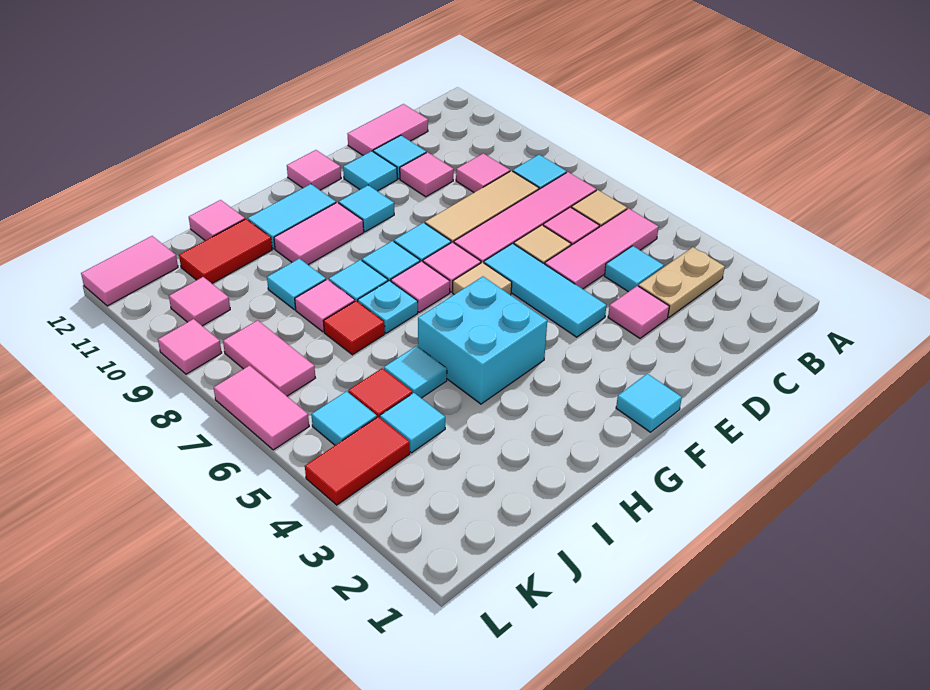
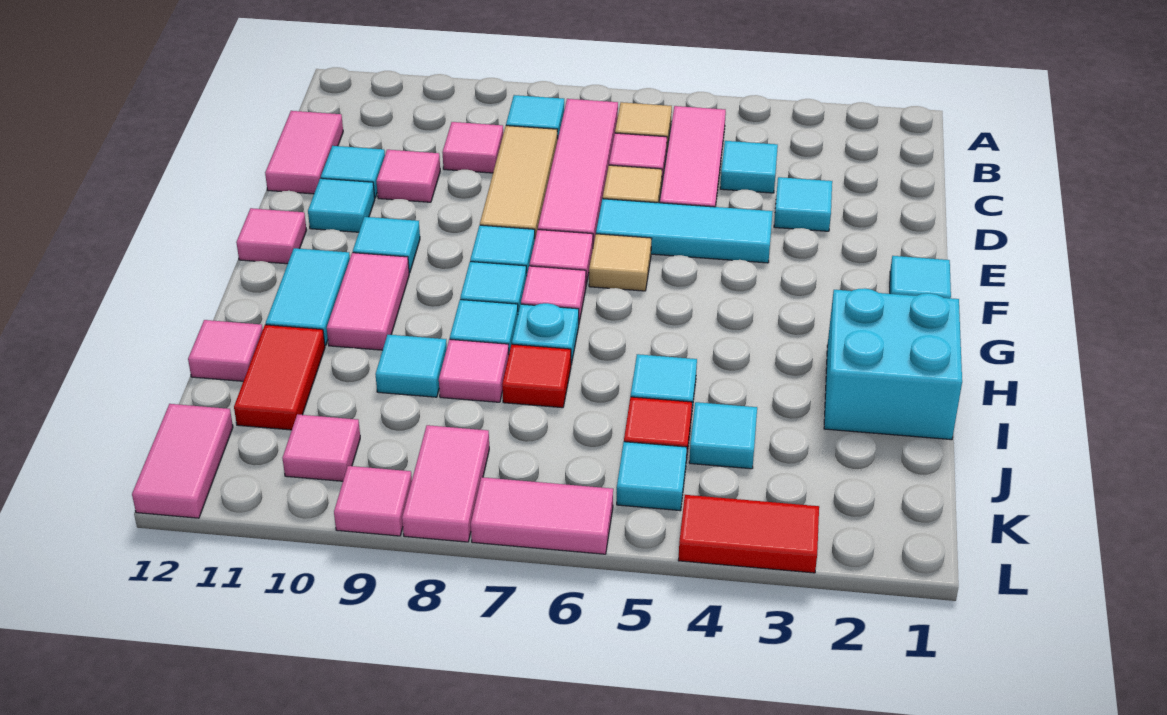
tan 1x2 plate [639,247,725,318] -> none
pink 1x1 tile [608,286,669,338] -> cyan 1x1 tile [774,177,832,231]
cyan 2x2 brick [418,277,547,404] -> cyan 2x2 brick moved to [824,288,962,440]
red 1x2 tile [305,417,410,505] -> red 1x2 tile turned to [678,495,819,573]
pink 1x2 tile [223,320,315,396] -> pink 1x2 tile turned to [402,425,489,542]

